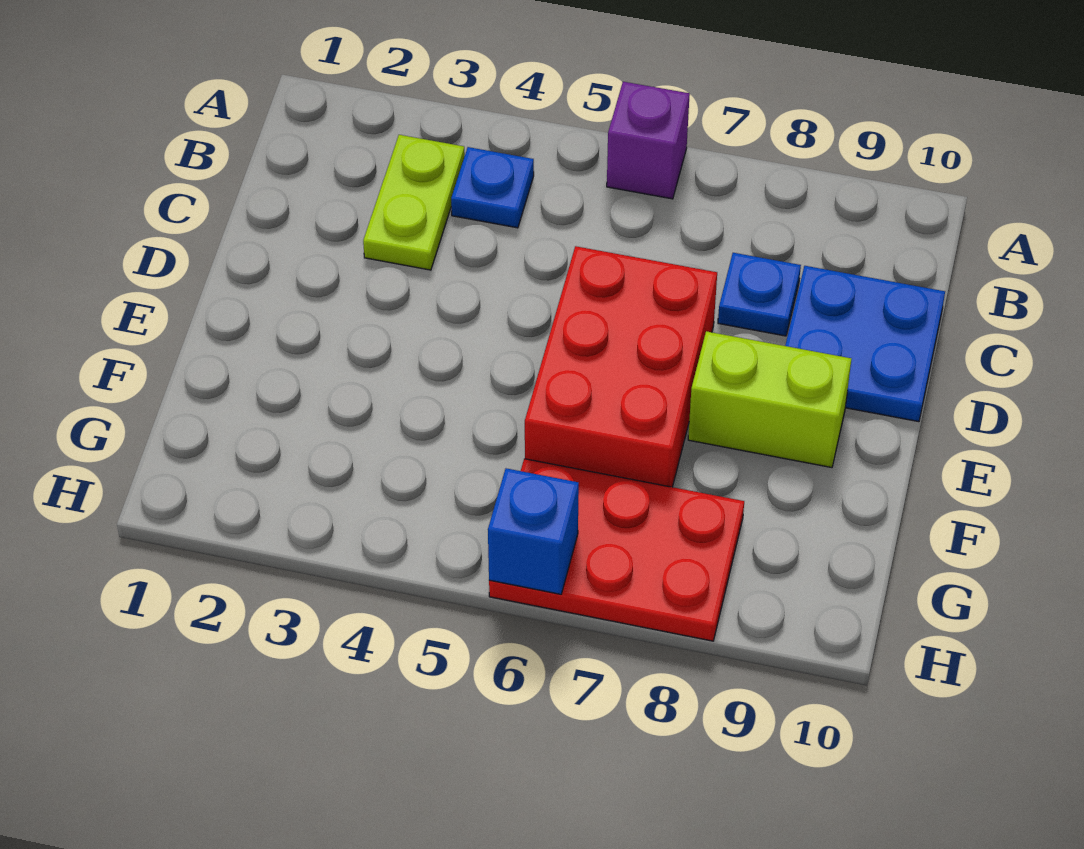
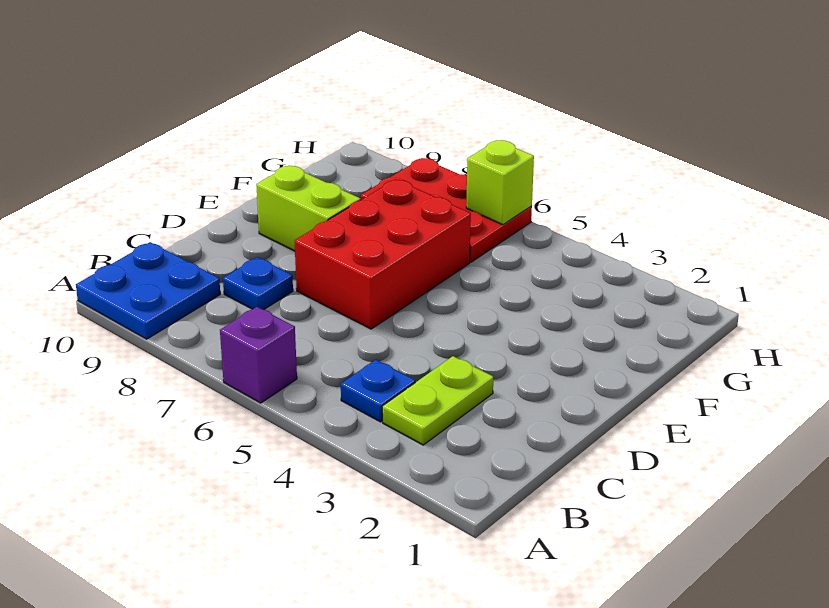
blue 2x2 plate [785,266,945,422] -> blue 2x2 plate moved to [76,242,220,339]
blue 1x1 brick [488,468,579,594] -> lime 1x1 brick [466,140,534,225]

